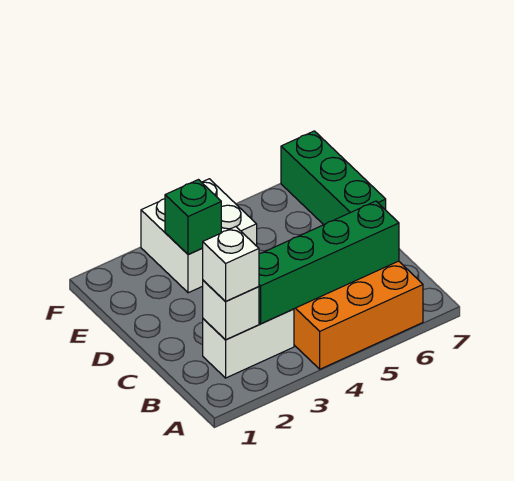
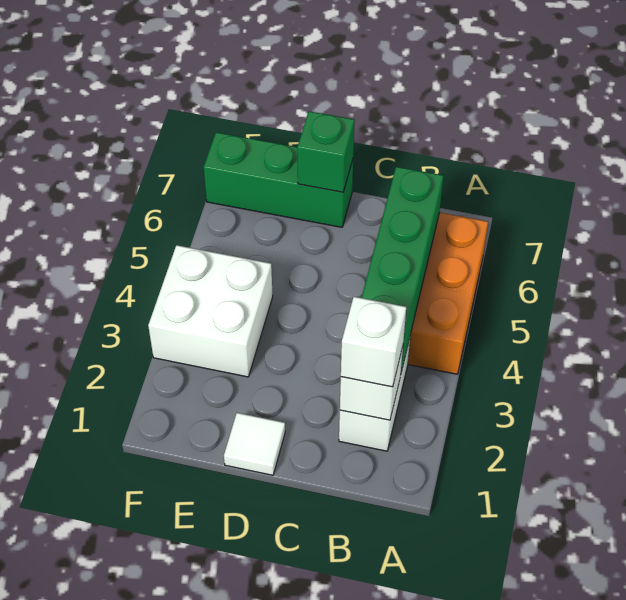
none -> white 1x1 tile [224,413,285,475]
green 1x1 brick [165,180,221,255] -> green 1x1 brick moved to [297,111,355,192]

